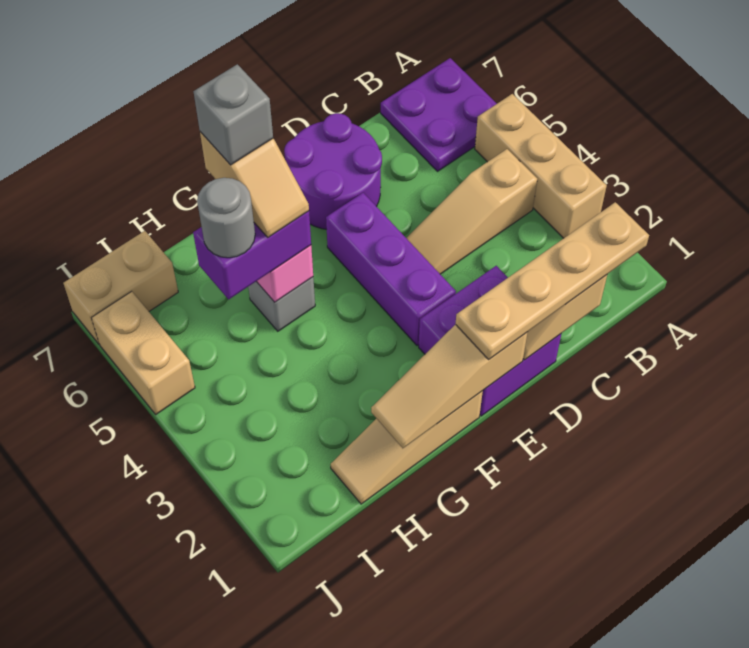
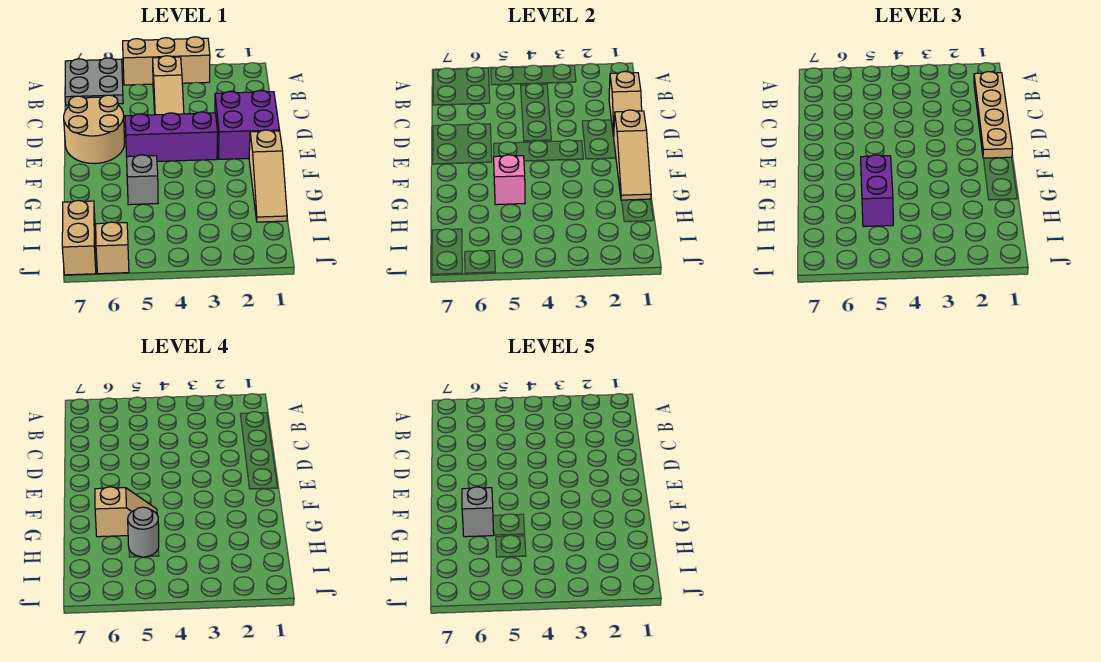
purple 2x2 plate [381,58,497,171] -> grey 2x2 plate [65,58,123,105]
purple 2x2 round brick [284,113,382,229] -> tan 2x2 round brick [64,95,125,164]
tan 1x2 brick [92,291,195,414] -> tan 1x1 brick [96,222,129,274]

